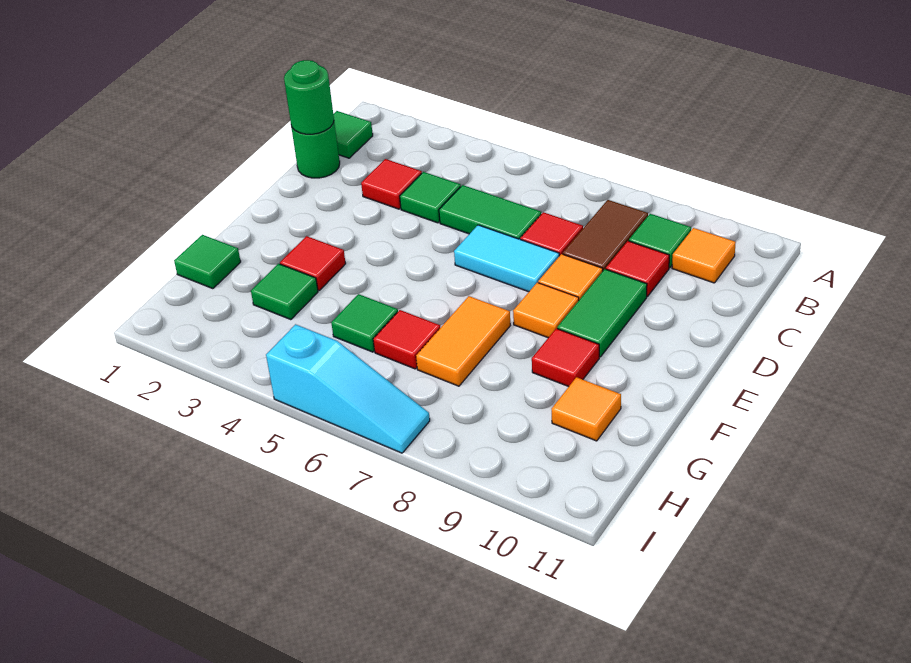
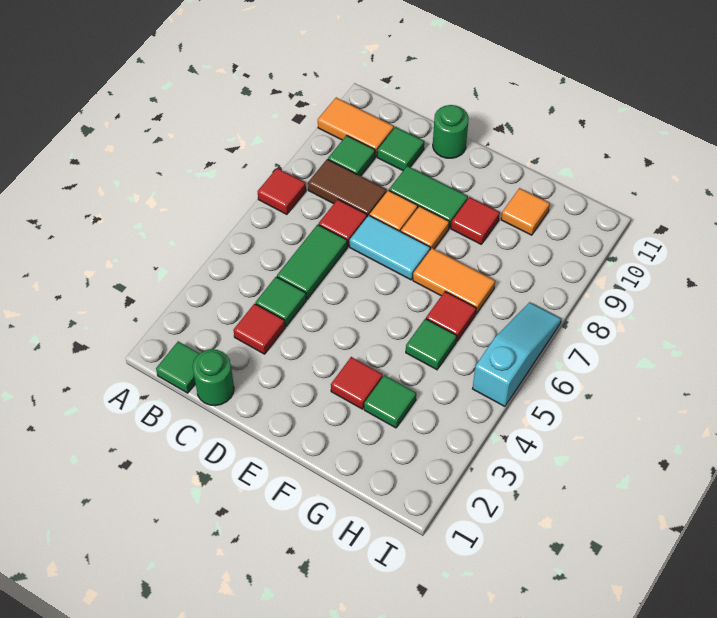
orange 1x1 tile [672,228,736,283] -> orange 1x2 tile [318,98,394,157]
green 1x1 round brick [284,60,334,134] -> green 1x1 round brick moved to [433,105,469,158]
red 1x1 tile [606,241,669,297] -> red 1x1 tile moved to [258,168,306,214]
cyan 1x2 tile [454,225,559,292] -> cyan 1x2 tile turned to [350,215,430,280]
green 1x1 tile [174,235,241,289] -> green 1x1 tile moved to [377,127,424,170]

